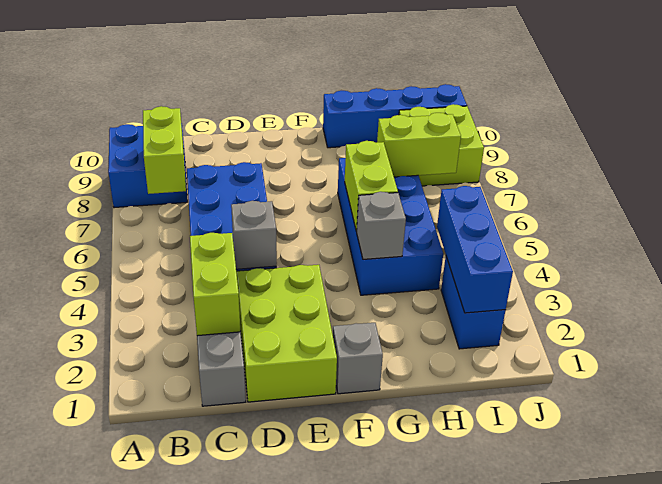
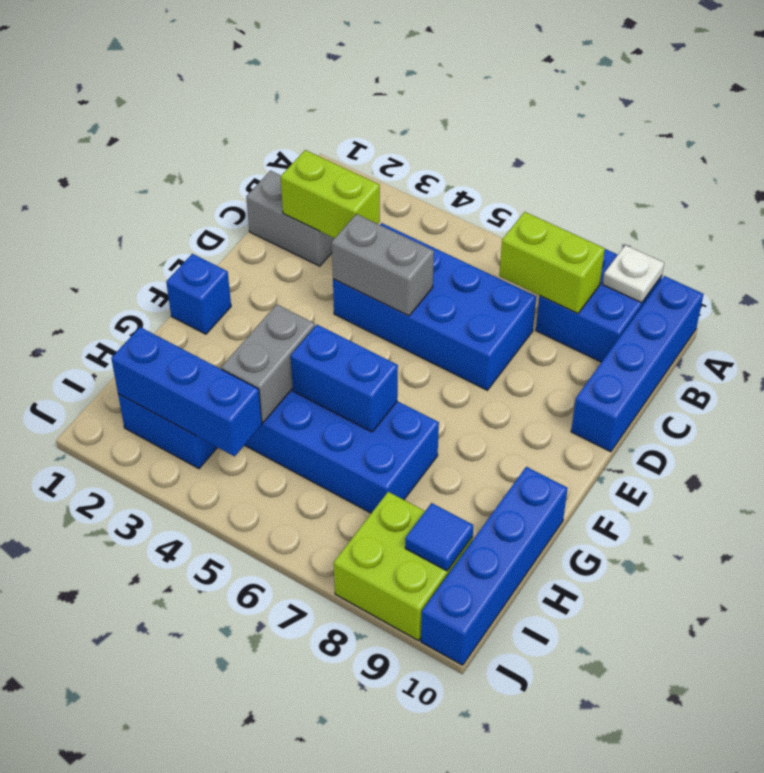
none -> white 1x1 plate [603,245,664,303]
none -> blue 1x4 brick [571,276,703,452]
lime 2x3 brick [236,265,337,402] -> none
grey 1x1 brick [231,201,277,269] -> grey 1x2 brick [332,214,434,316]
grey 1x1 brick [333,323,383,394] -> blue 1x1 brick [166,254,231,334]
grey 1x1 brick [356,192,406,259] -> grey 1x2 brick [221,304,315,423]
lime 1x2 brick [345,141,398,231] -> blue 1x2 brick [291,325,398,432]
lime 1x2 brick [377,113,461,177] -> none
none -> blue 1x1 tile [405,503,473,571]

